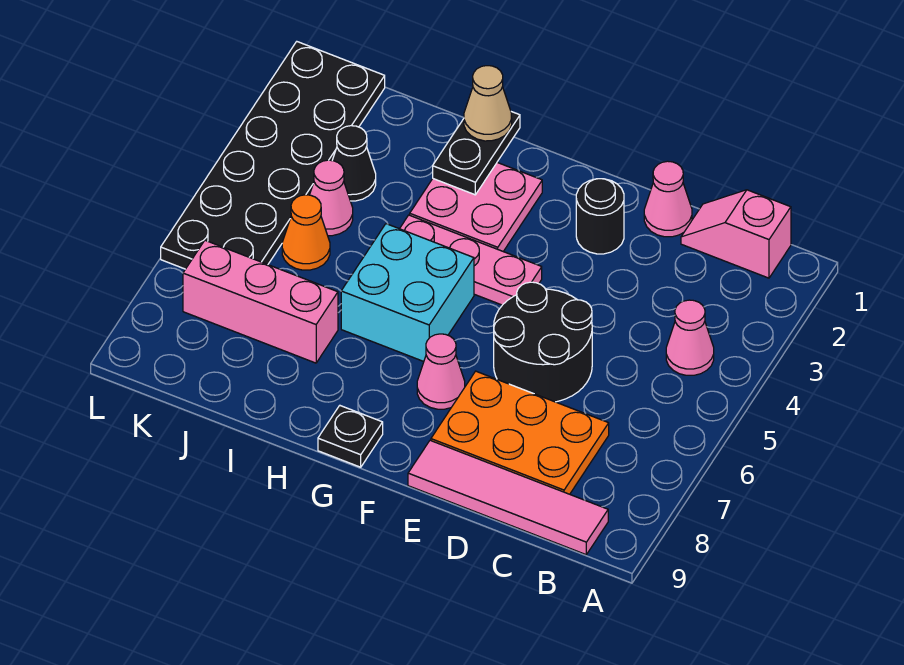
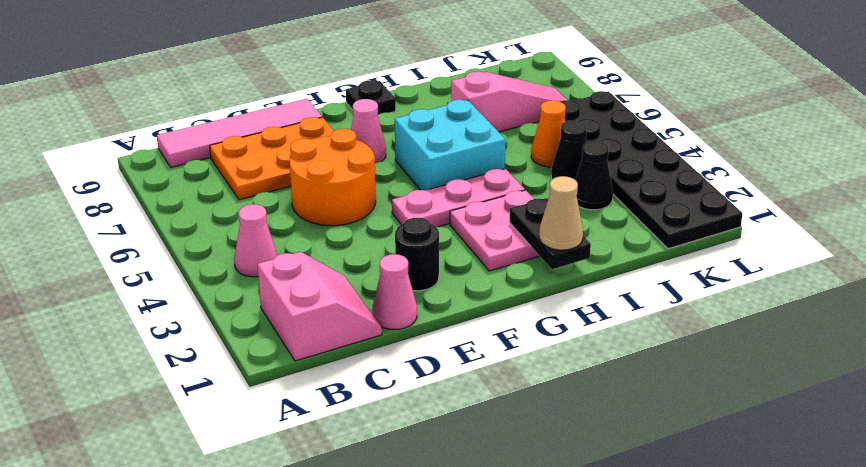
pink 1x2 slope [681,190,791,278] -> pink 2x2 slope [258,252,382,361]
black 2x2 round brick [494,282,592,402] -> orange 2x2 round brick [290,129,376,226]
pink 1x3 brick [183,240,338,363] -> pink 1x3 slope [451,72,567,132]
pink 1x1 cone [310,160,353,236] -> black 1x1 cone [551,120,587,180]

